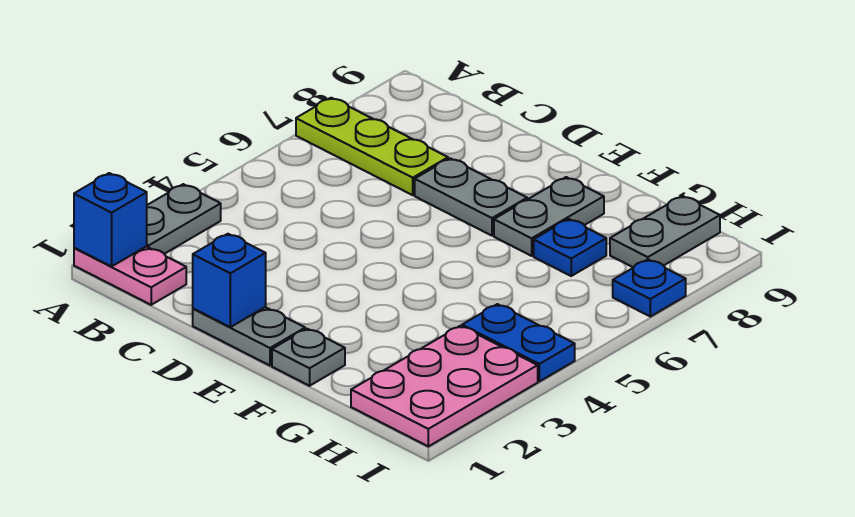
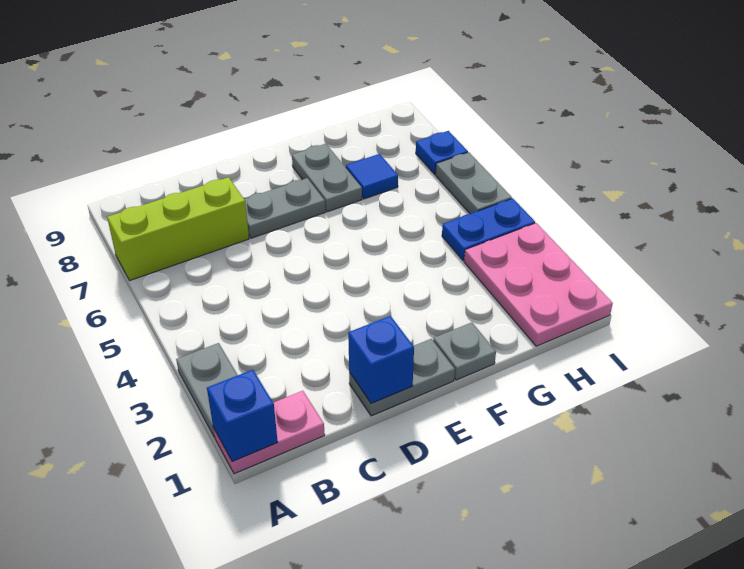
lime 1x3 plate [296,98,448,195] -> lime 1x3 brick [107,177,249,281]
blue 1x1 plate [534,219,606,276] -> blue 1x1 tile [346,154,398,199]
grey 1x2 plate [610,196,720,267] -> grey 1x2 plate moved to [436,152,512,214]

